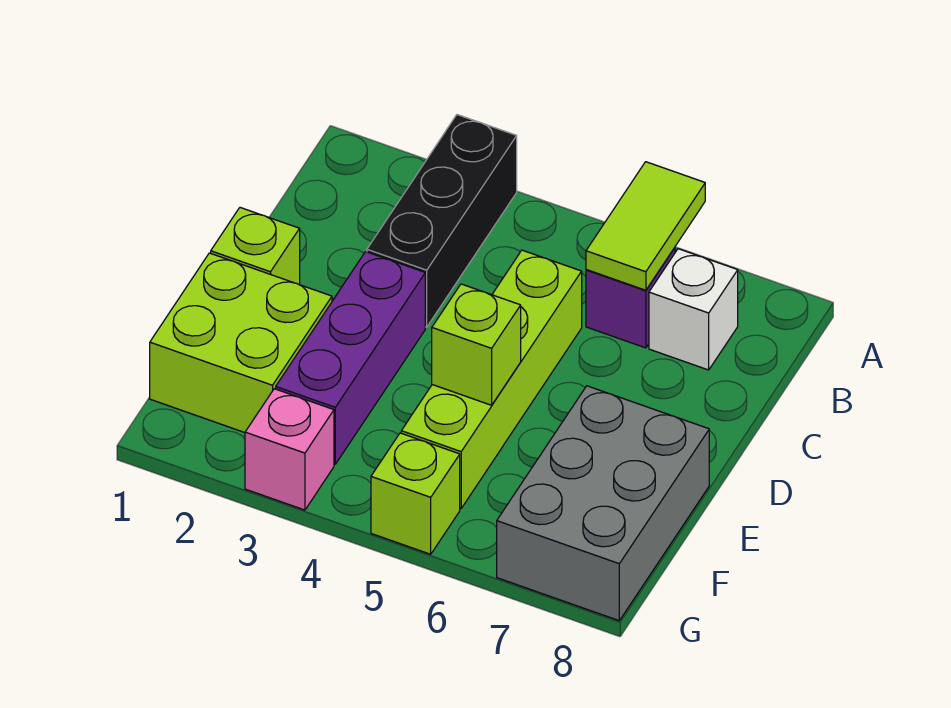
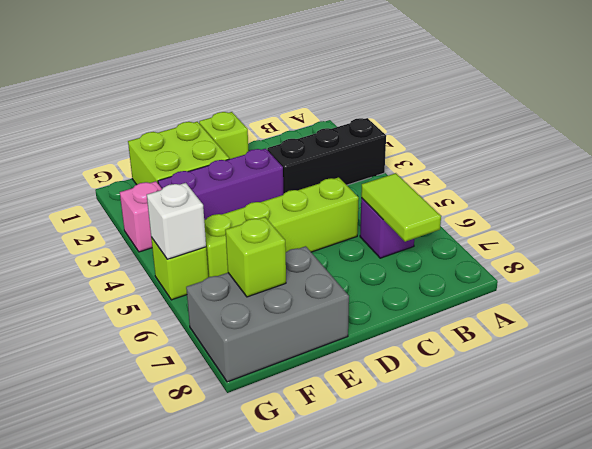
lime 1x2 tile [586,162,705,290] -> lime 1x2 tile turned to [361,173,441,242]
white 1x1 brick [649,249,738,370] -> white 1x1 brick moved to [147,183,206,259]
lime 1x1 brick [432,284,521,405] -> lime 1x1 brick moved to [225,217,286,297]

